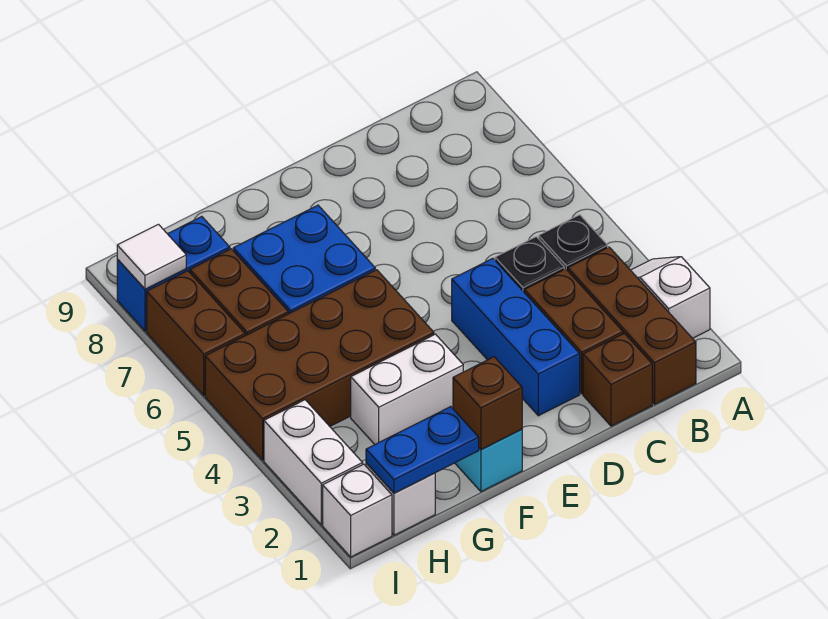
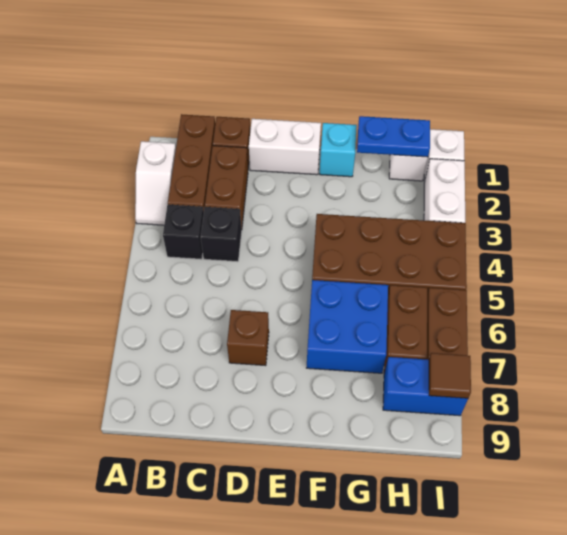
blue 1x3 brick [452,258,580,416] -> none
brown 1x1 brick [453,357,522,449] -> brown 1x1 brick moved to [227,310,269,366]
white 1x2 brick [351,334,463,444] -> white 1x2 brick moved to [249,119,321,175]
white 1x1 tile [117,224,186,289] -> brown 1x1 tile [429,353,471,398]

